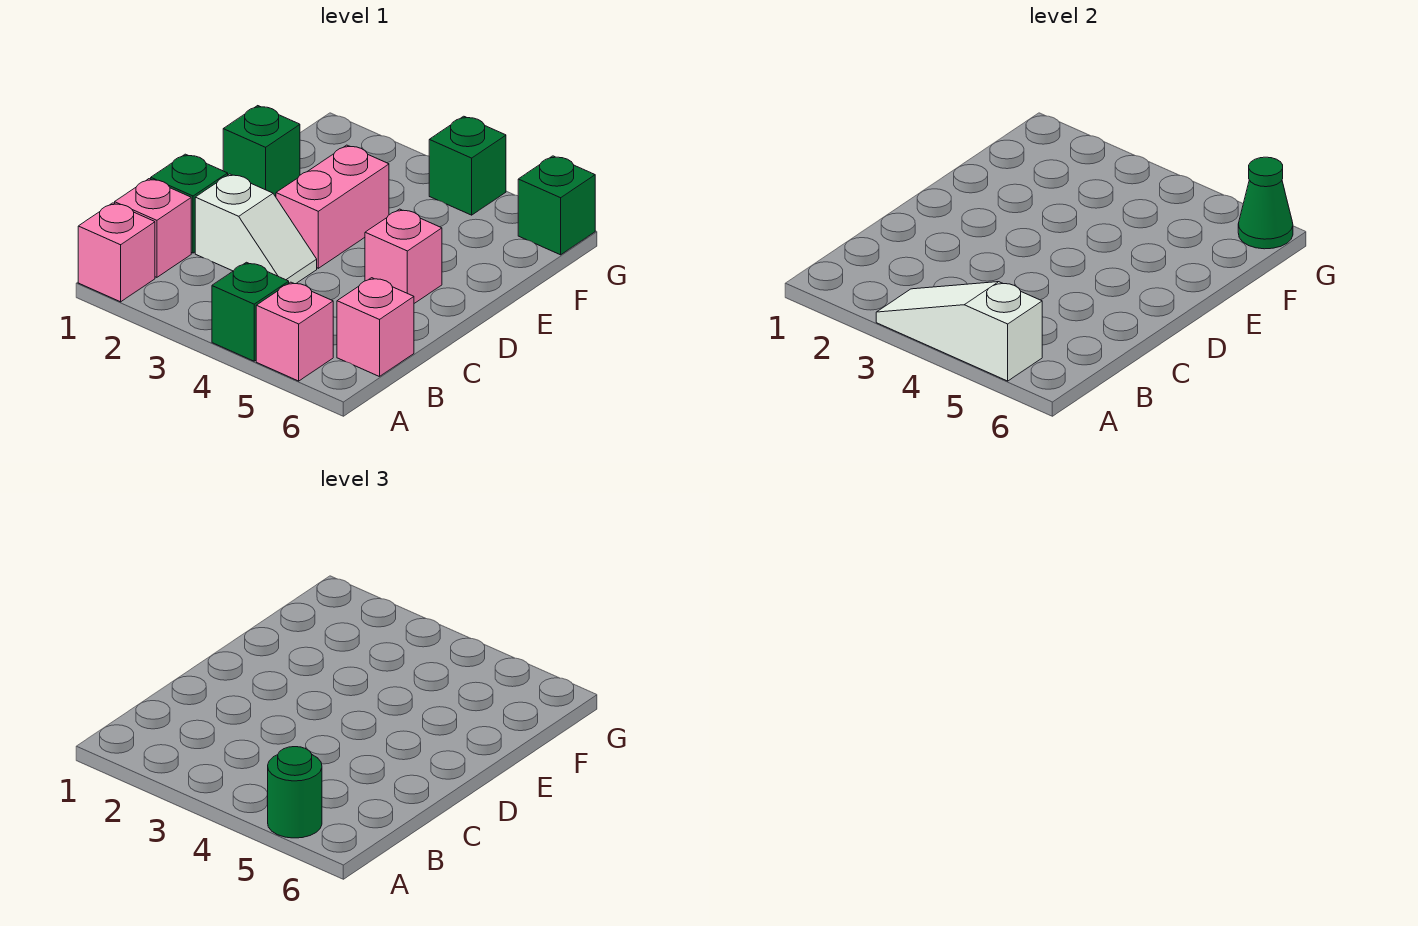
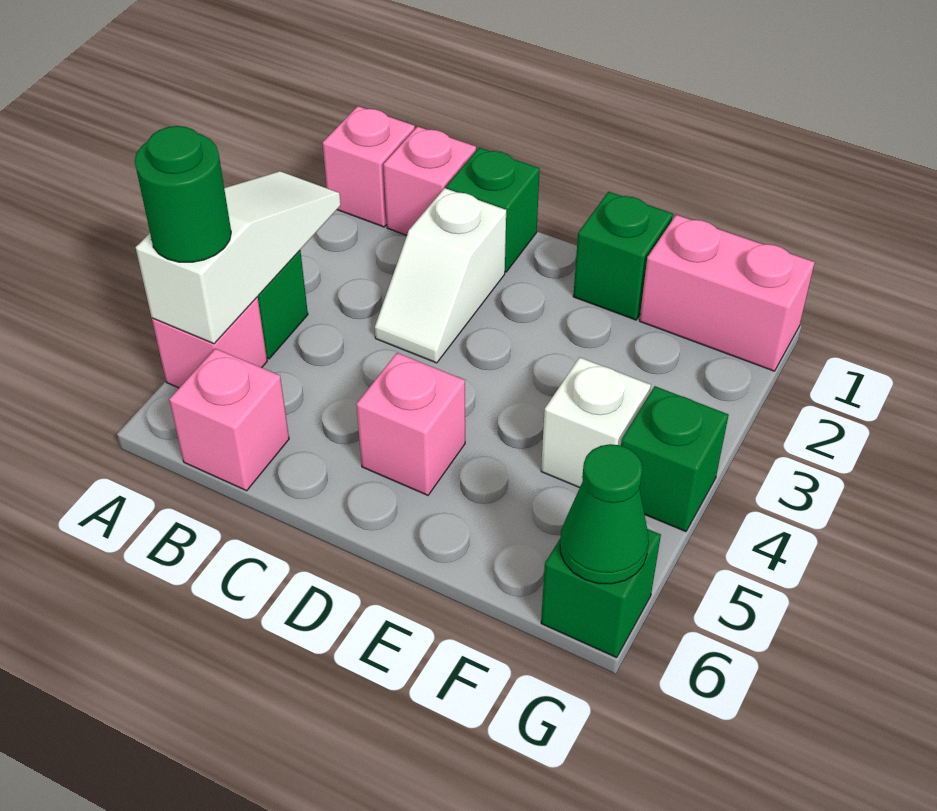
pink 1x2 brick [276,145,389,268] -> pink 1x2 brick moved to [640,215,815,371]
none -> white 1x1 brick [541,357,651,488]

